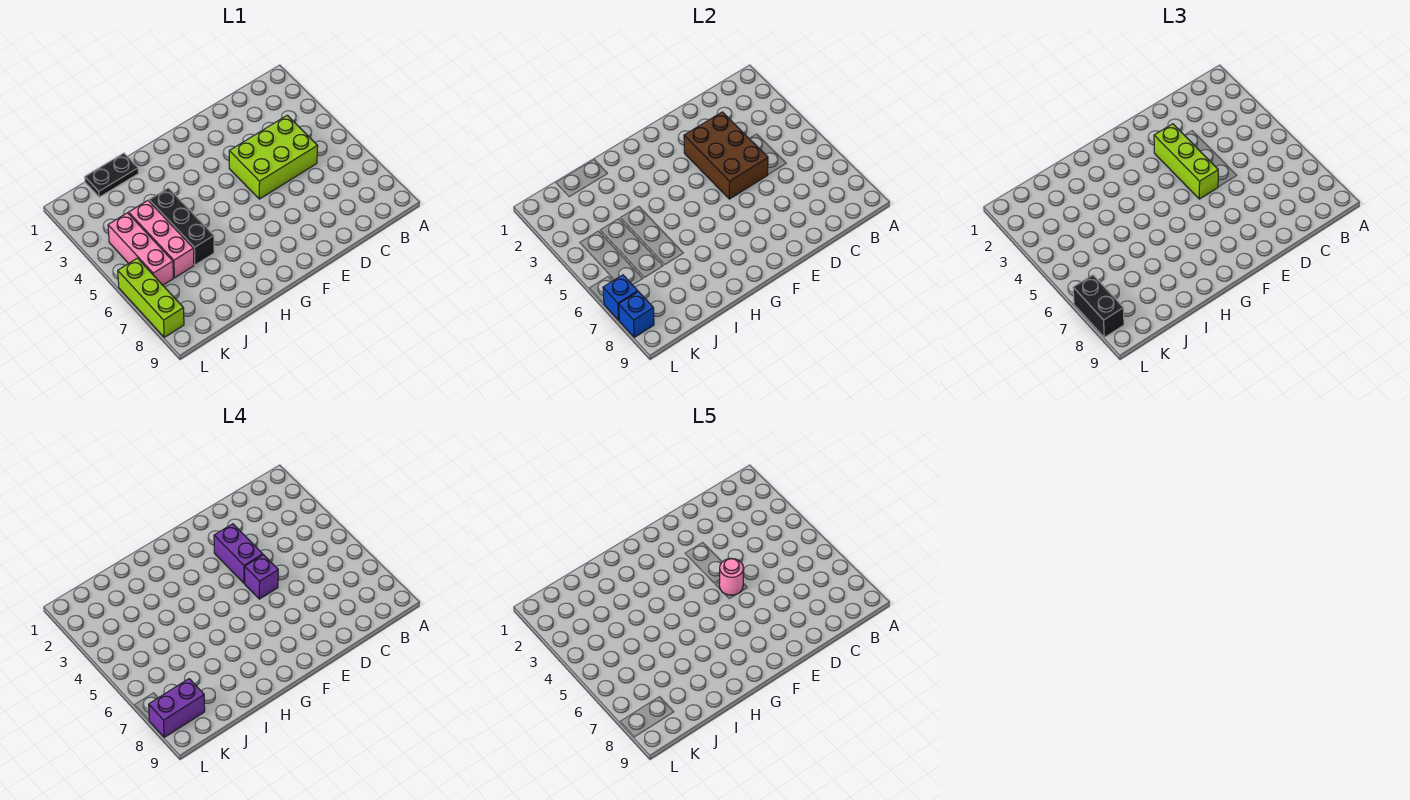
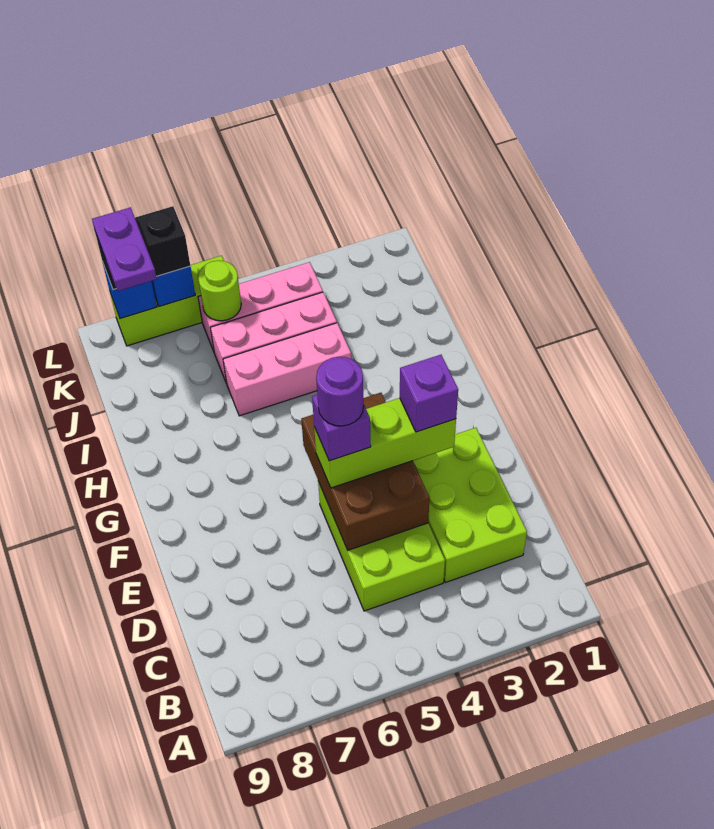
none -> lime 2x3 brick [413,428,527,583]
brown 2x3 brick [684,112,768,199] -> brown 2x3 brick turned to [301,393,430,550]
purple 1x2 brick [214,524,263,583] -> purple 1x1 brick [400,355,458,432]
pink 1x1 round brick [719,559,744,595] -> purple 1x1 round brick [316,357,363,426]
black 1x2 plate [85,153,138,197] -> none
black 1x3 brick [149,188,214,265] -> pink 1x3 brick [223,323,351,416]
none -> lime 1x1 round brick [198,261,241,321]
purple 1x2 brick [149,679,205,737] -> purple 1x2 plate [92,207,157,291]

